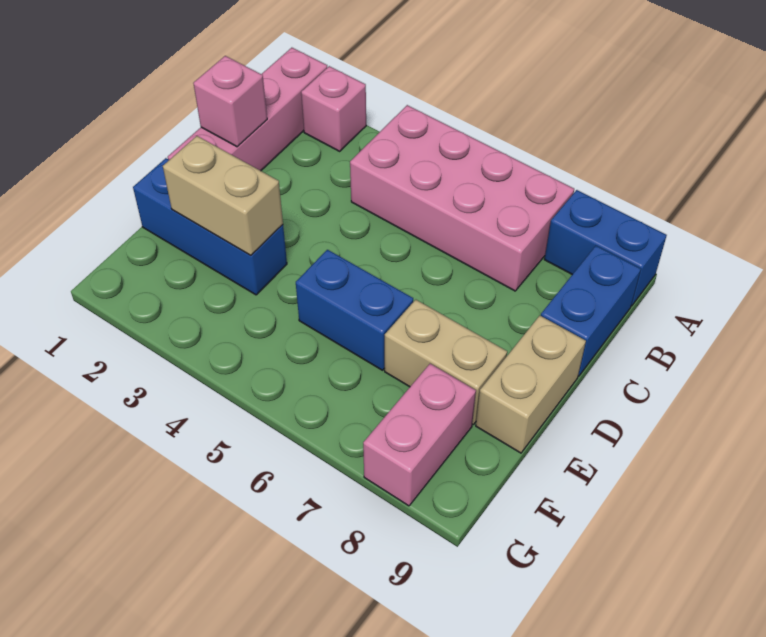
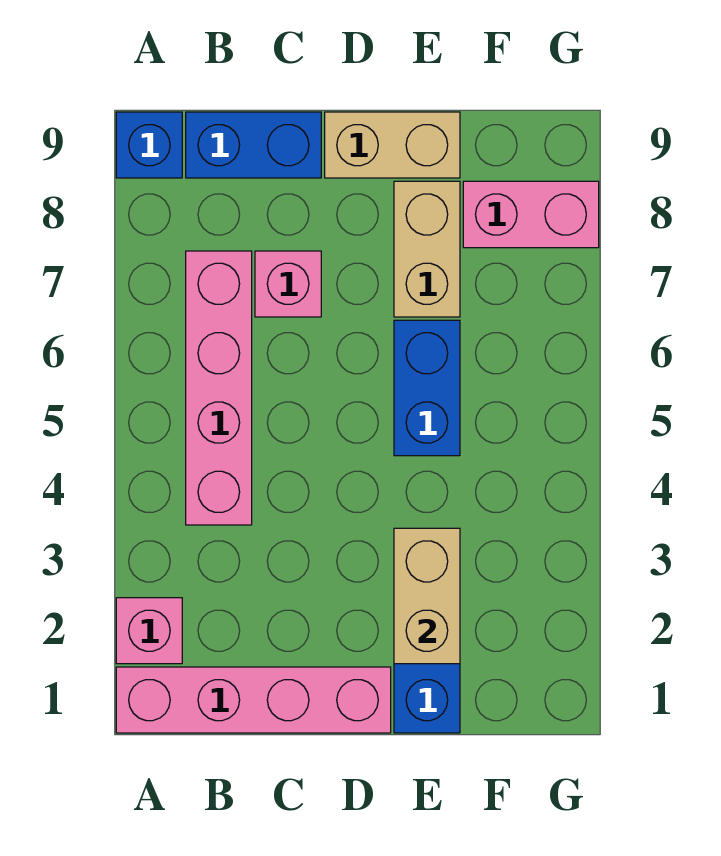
pink 2x4 brick [350,105,574,291] -> pink 1x4 brick [186,251,252,525]
blue 1x2 brick [544,190,667,306] -> blue 1x1 brick [116,112,182,178]
pink 1x1 brick [193,56,267,147] -> pink 1x1 brick moved to [255,251,321,317]

